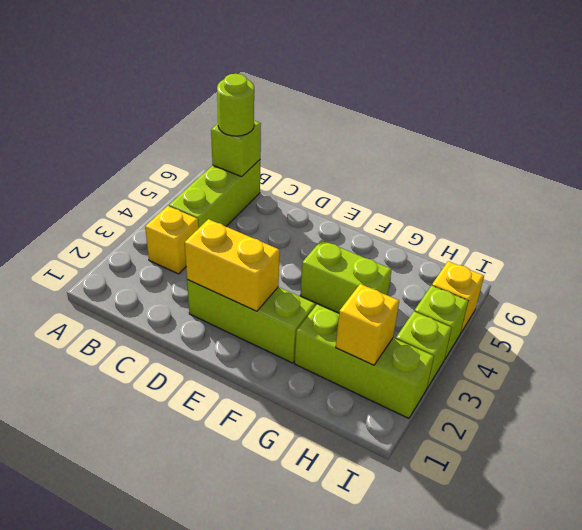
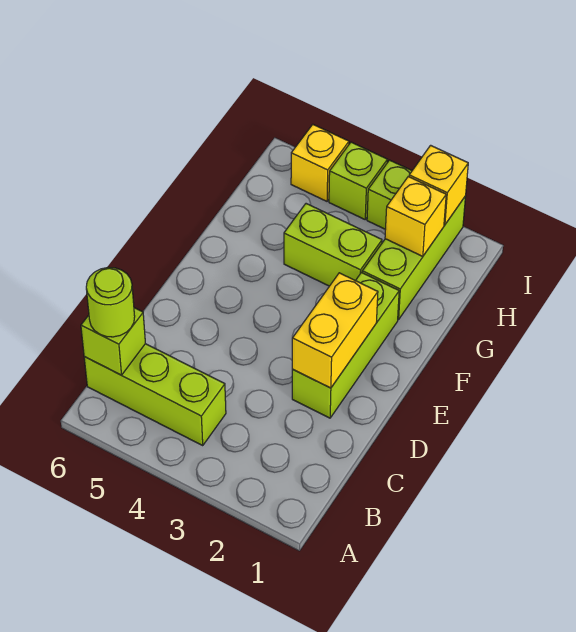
yellow 1x1 brick [145,206,199,274] -> yellow 1x1 brick moved to [409,145,468,225]
lime 1x2 brick [300,240,392,313] -> lime 1x2 brick turned to [284,204,382,286]

